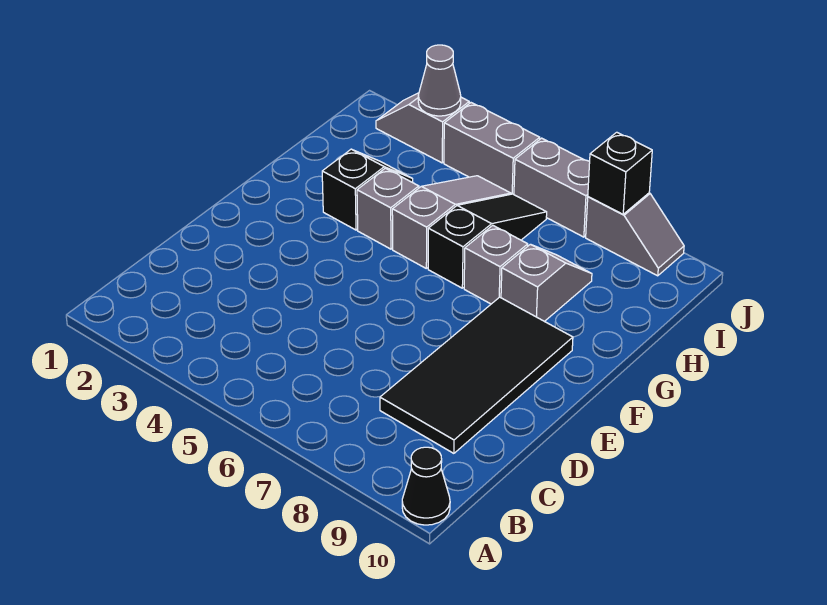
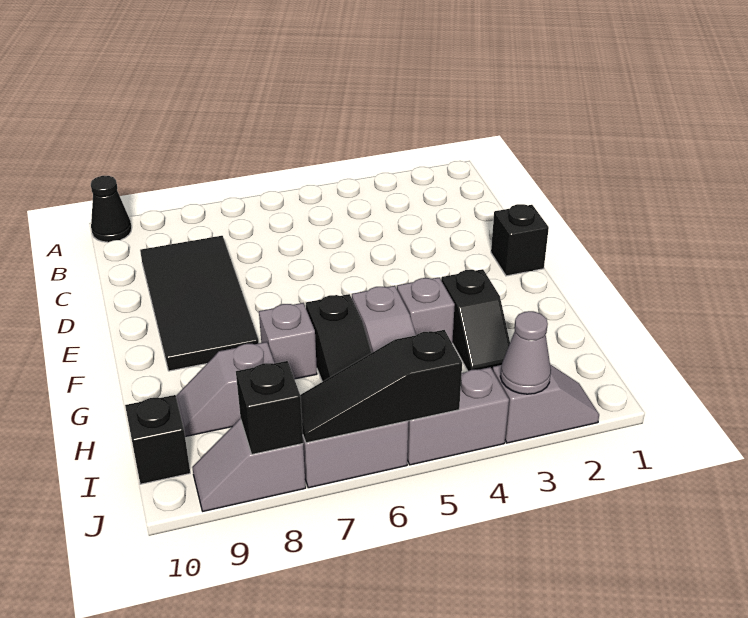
none -> black 1x1 brick [491,204,549,276]
grey 1x2 slope [501,244,592,321] -> grey 1x2 slope turned to [176,342,274,437]
none -> black 1x1 brick [125,395,190,484]
none -> black 1x3 slope [300,330,462,443]

